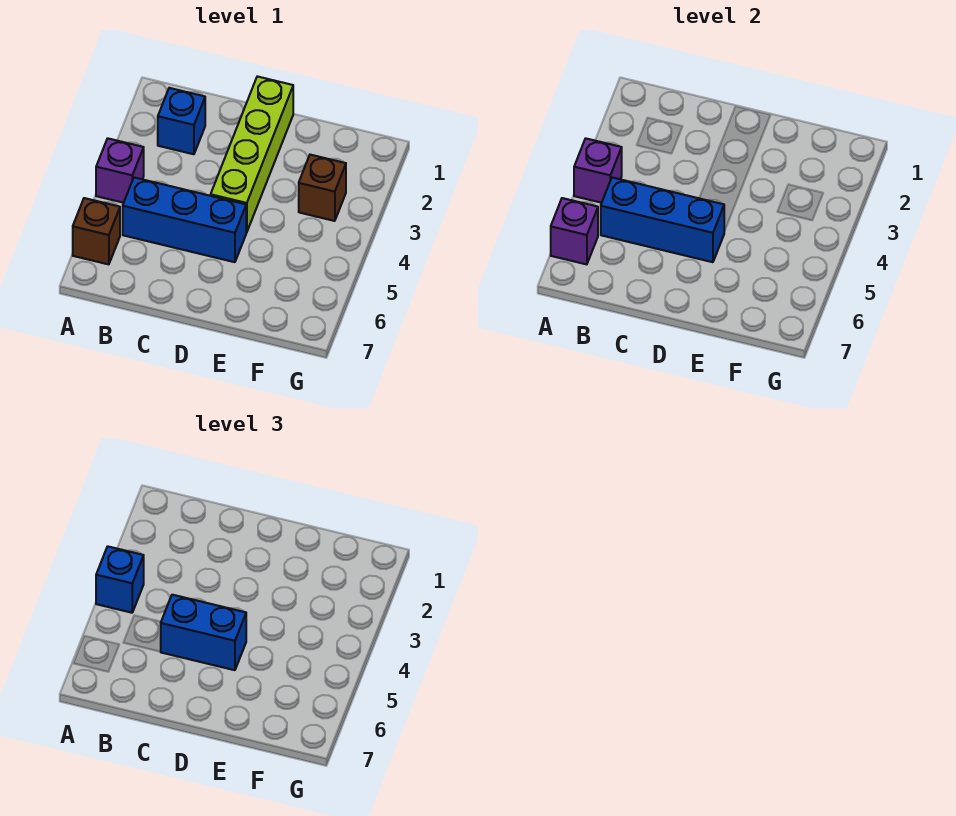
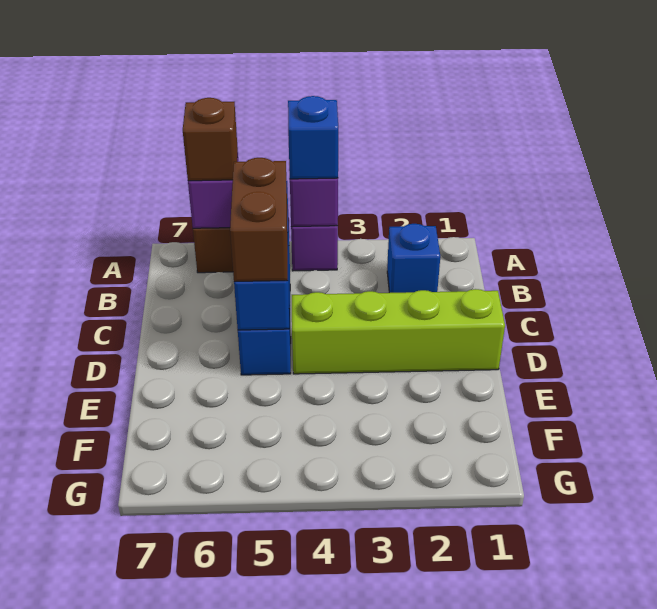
blue 1x2 brick [161,595,246,670] -> brown 1x2 brick [230,158,288,282]
brown 1x1 brick [299,155,346,221] -> brown 1x1 brick moved to [183,98,238,181]

